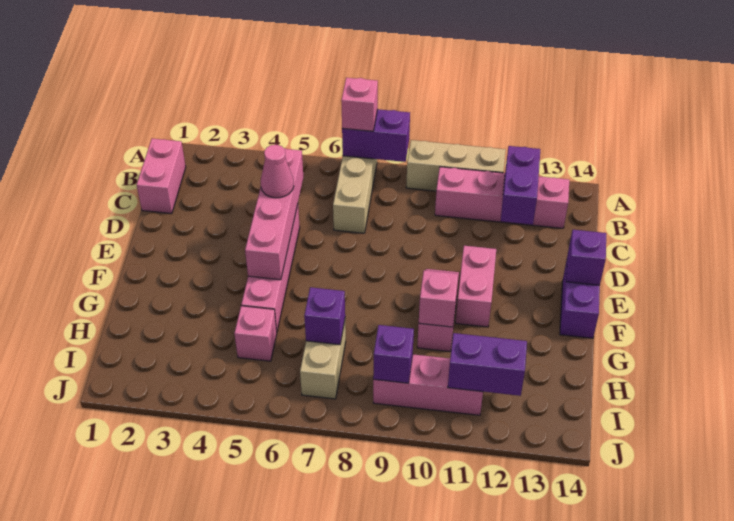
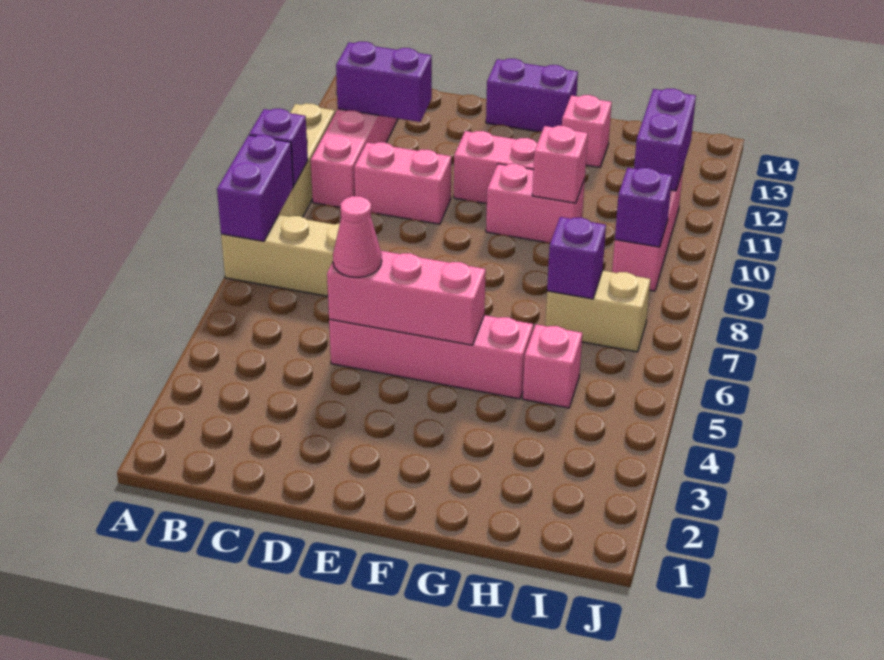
pink 1x1 brick [341,78,378,131] -> pink 1x1 brick moved to [562,95,612,167]
pink 1x2 brick [137,139,186,214] -> pink 1x2 brick moved to [354,142,451,224]
pink 1x4 brick [245,148,303,280] -> pink 1x3 brick [327,251,486,345]
purple 1x1 brick [566,230,606,285] -> purple 1x1 brick moved to [249,109,308,185]

